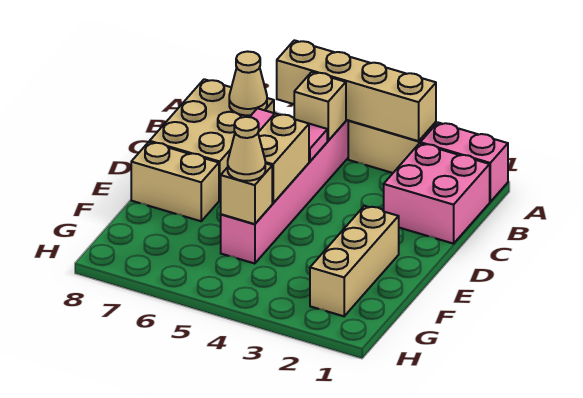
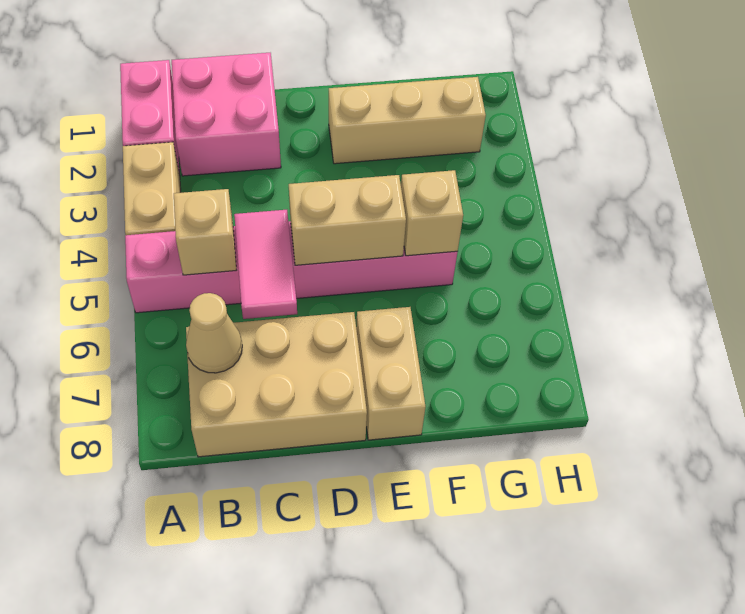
tan 1x4 brick [277,40,436,141] -> none
tan 1x1 cone [228,117,265,181] -> none

